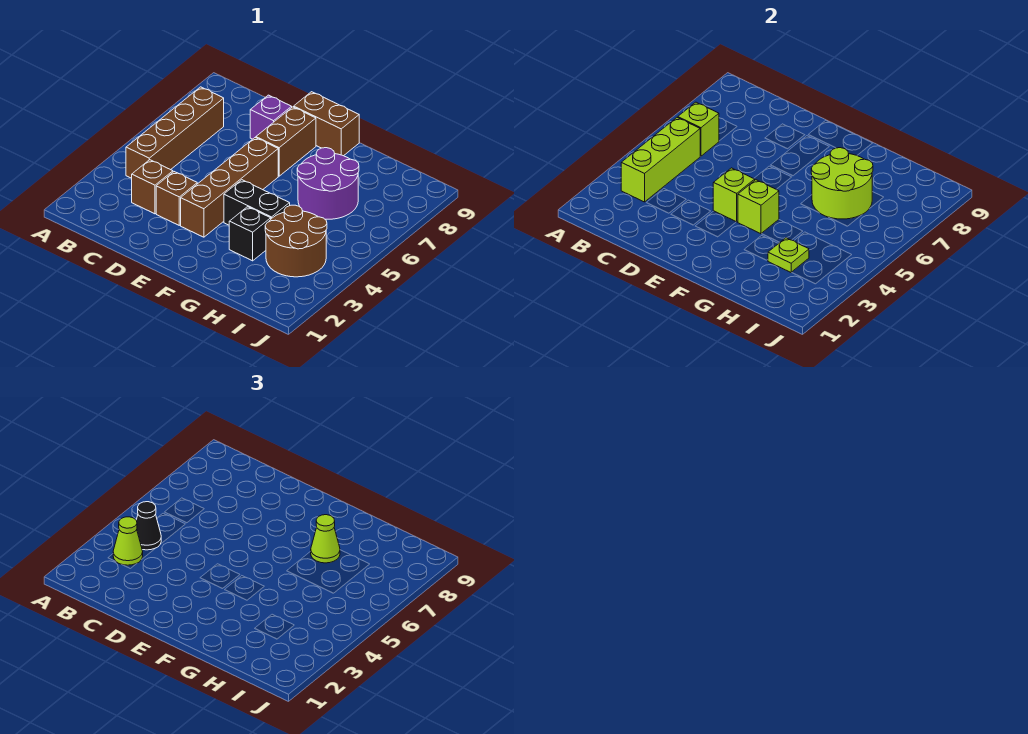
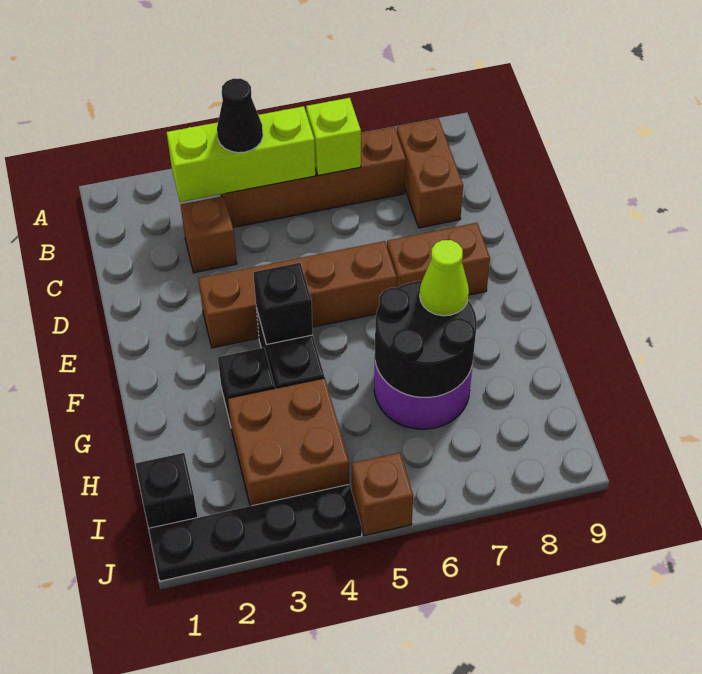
lime 1x1 cone [113,517,143,565] -> none
brown 1x1 brick [156,172,197,225] -> brown 1x1 brick moved to [352,453,413,536]
purple 1x1 brick [250,95,292,139] -> none
lime 1x1 brick [713,168,755,222] -> none
brown 1x2 brick [294,92,359,156] -> brown 1x2 brick moved to [397,119,463,228]
lime 1x1 brick [738,180,779,234] -> black 1x1 brick [253,263,313,345]
lime 2x2 round brick [811,148,873,219] -> black 2x2 round brick [375,281,477,397]
brown 2x2 round brick [265,205,327,277] -> brown 2x2 brick [228,378,349,506]
lime 1x1 plate [768,238,809,272] -> none
none -> black 1x1 brick [135,453,198,528]
none -> black 1x4 plate [149,485,362,581]

